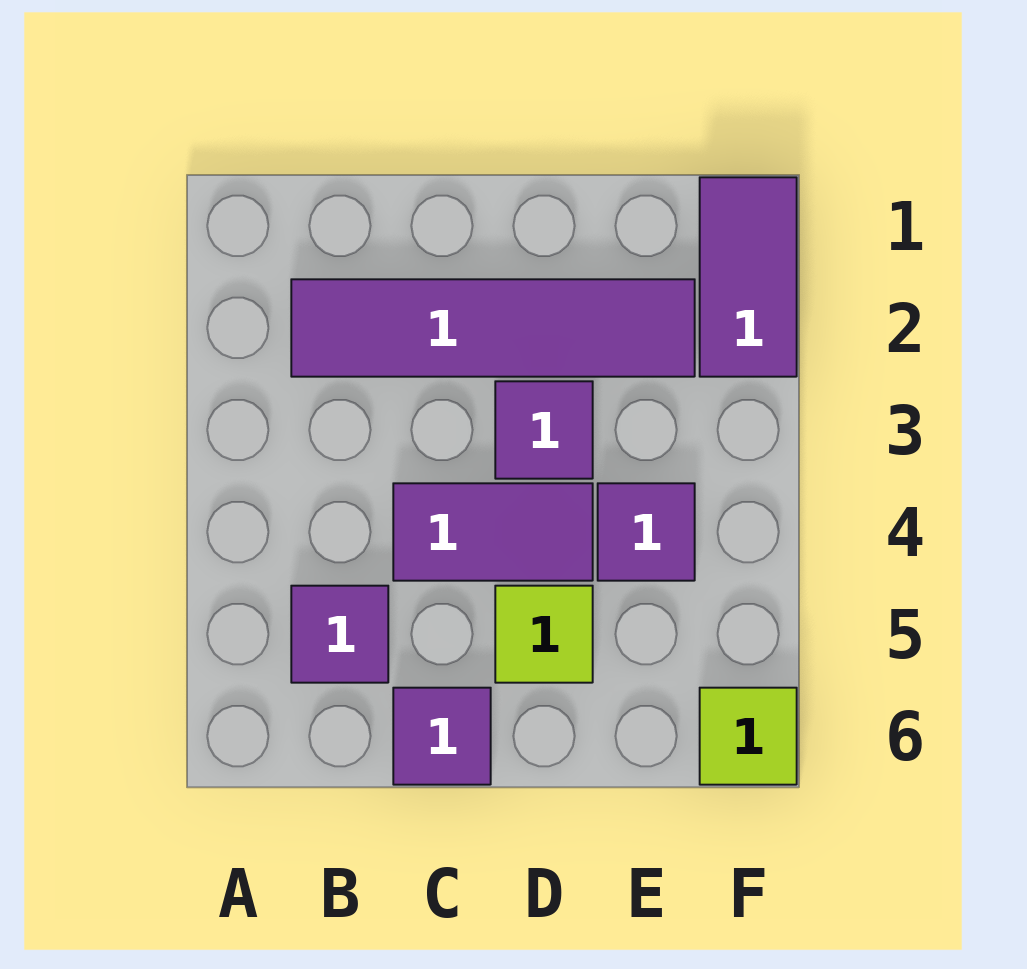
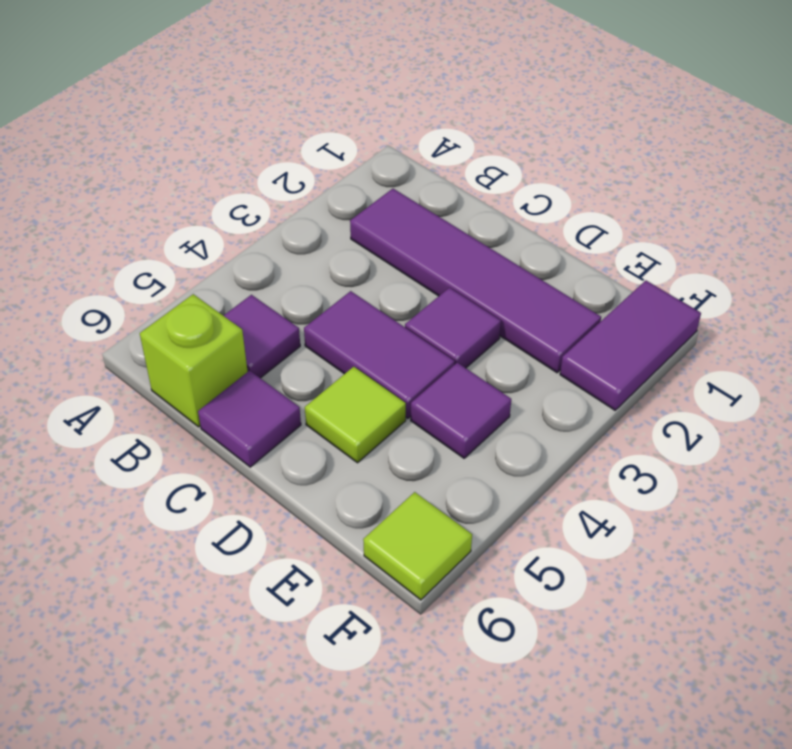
none -> lime 1x1 brick [140,294,248,427]

